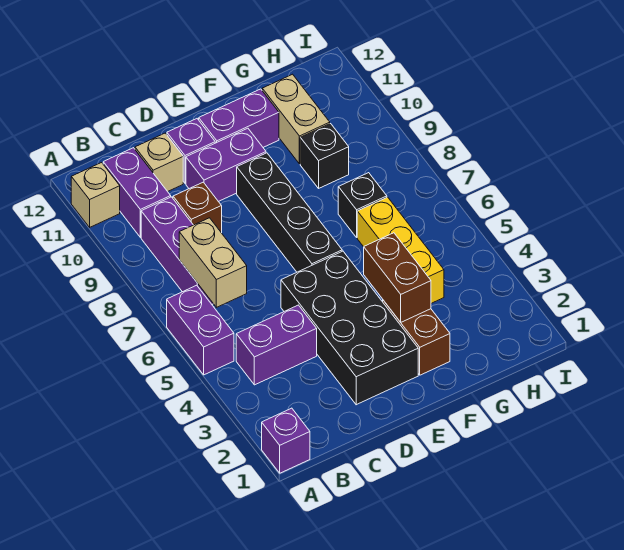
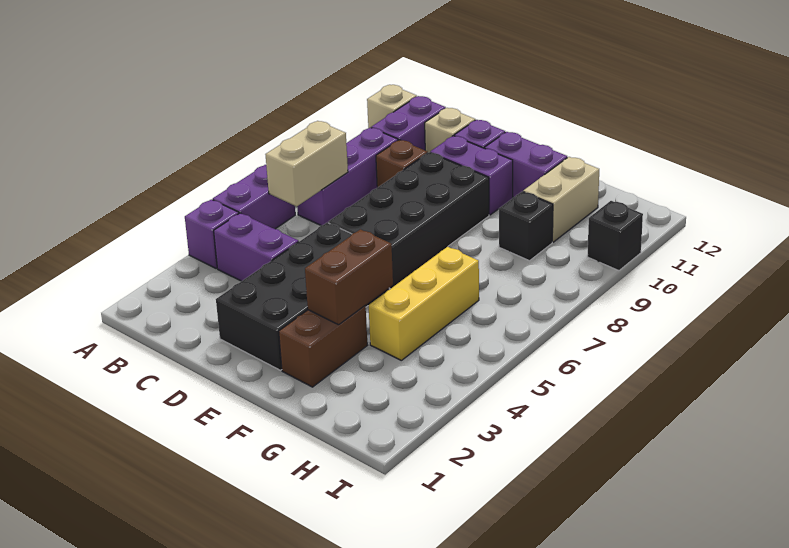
purple 1x1 brick [262,408,310,473] -> purple 1x1 brick moved to [185,199,239,269]
black 1x4 brick [237,153,342,272] -> black 2x4 brick [328,152,489,289]
black 1x1 brick [338,173,387,237] -> black 1x1 brick moved to [587,201,643,271]

